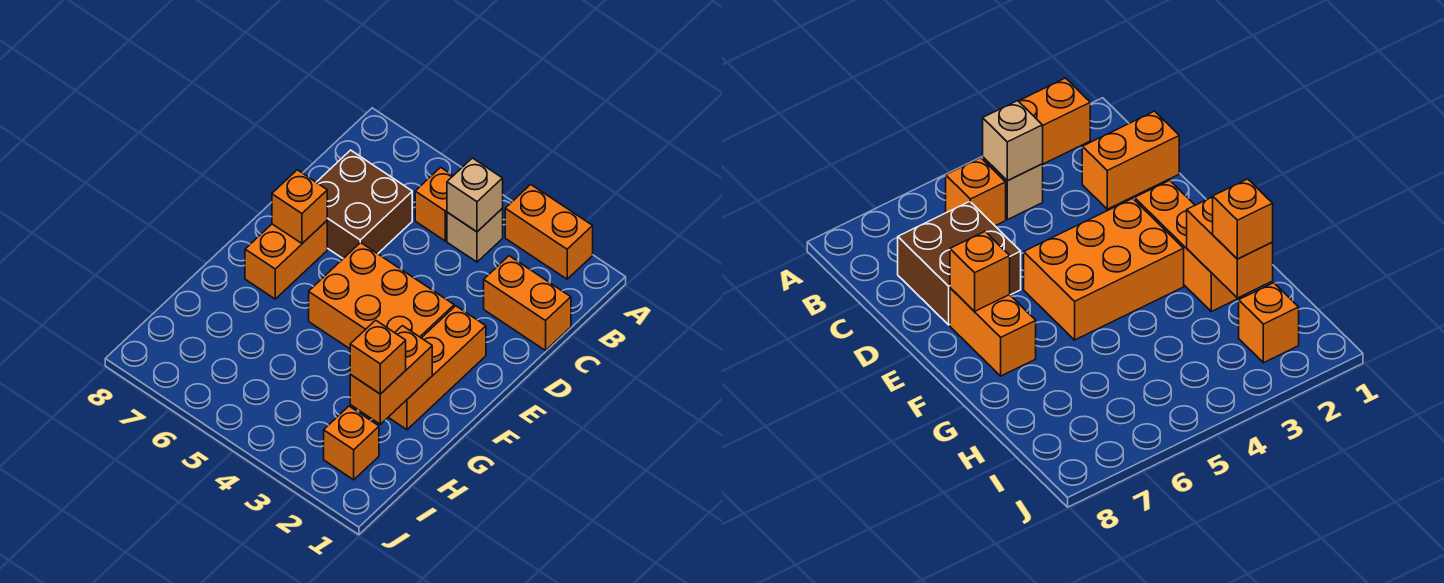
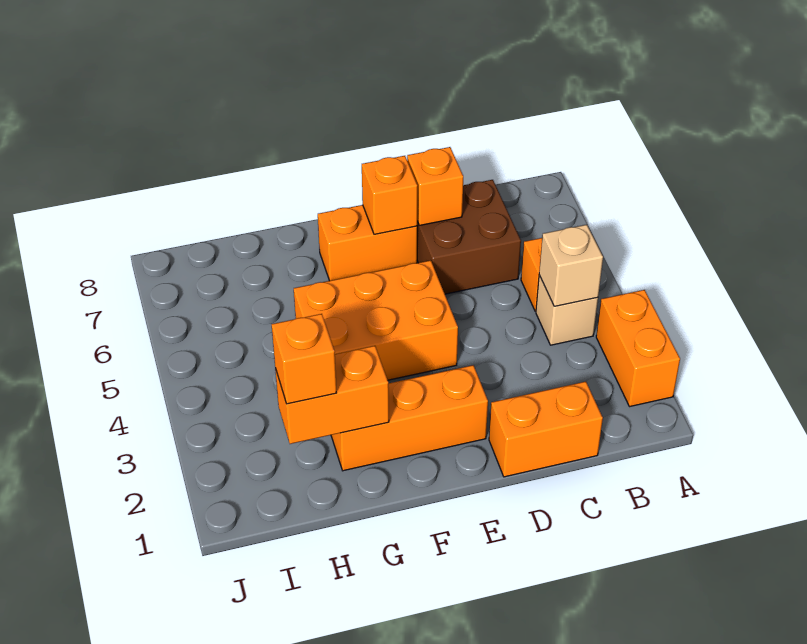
orange 1x2 brick [484,256,571,351] -> orange 1x2 brick turned to [489,382,603,477]
orange 2x3 brick [309,242,454,349] -> orange 2x3 brick turned to [294,260,458,380]
orange 1x1 brick [324,406,379,480] -> orange 1x1 brick moved to [407,147,463,225]

